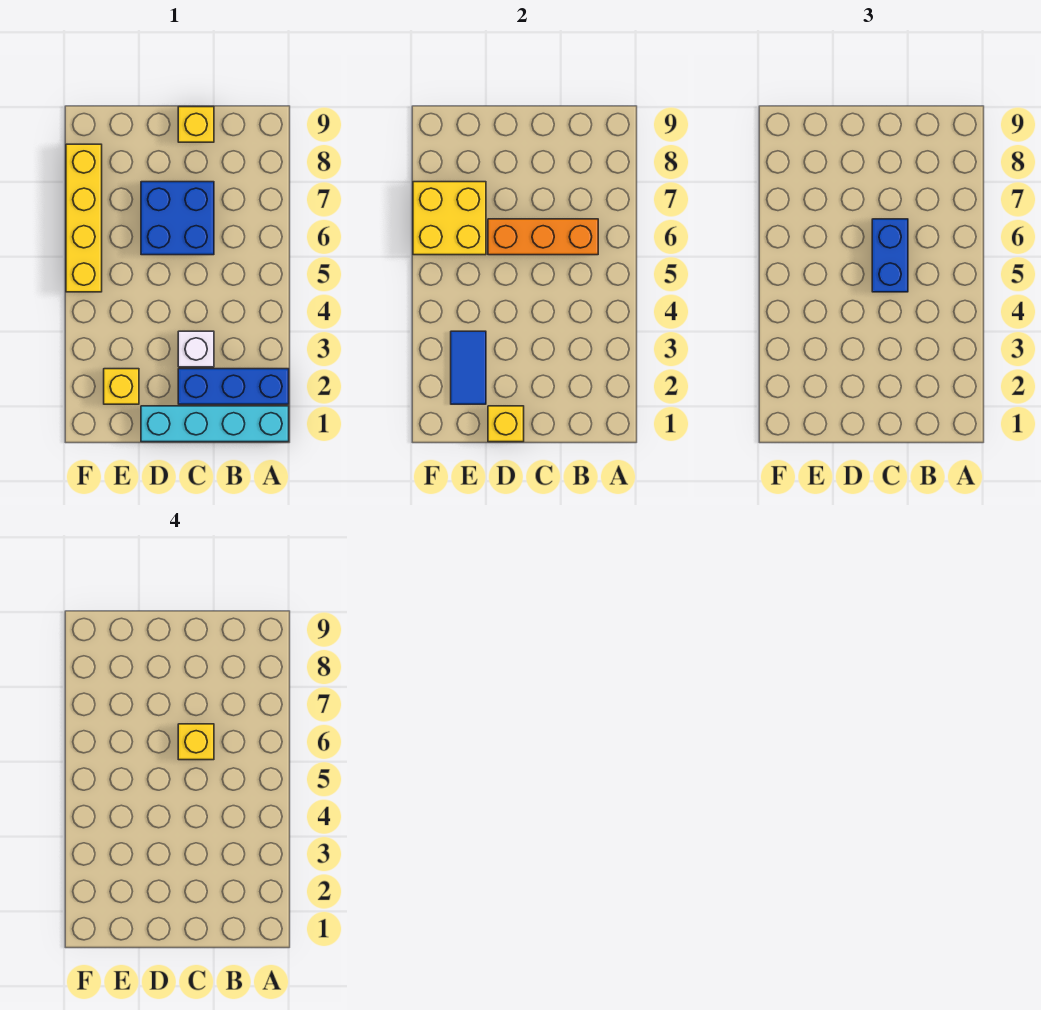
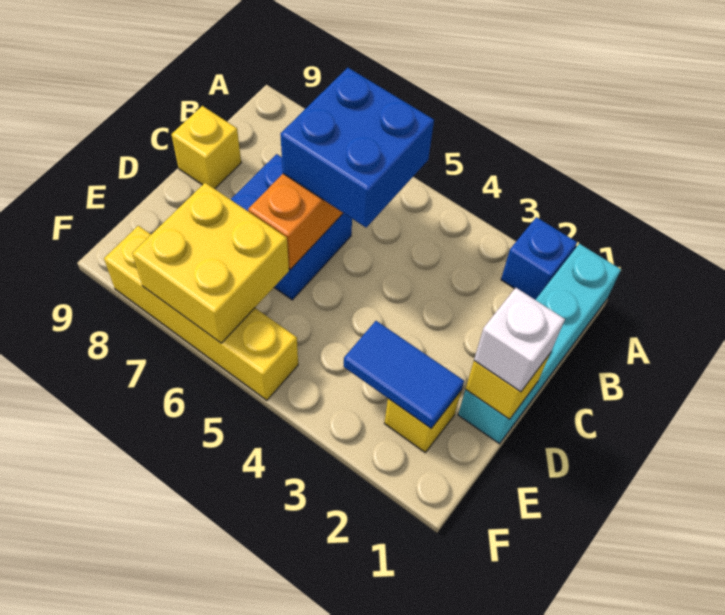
blue 1x3 brick [178,369,289,404] -> blue 1x1 brick [501,217,577,300]
white 1x1 brick [178,331,214,367] -> white 1x1 brick moved to [474,288,565,392]
blue 1x2 brick [872,219,908,292] -> blue 2x2 brick [280,68,434,228]
yellow 1x1 brick [178,724,214,760] -> none

